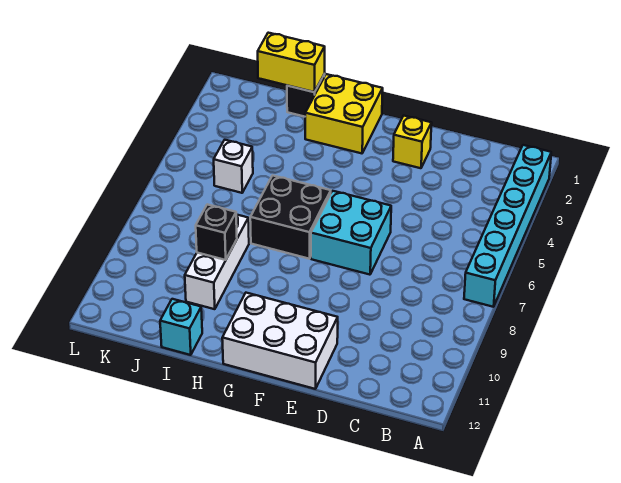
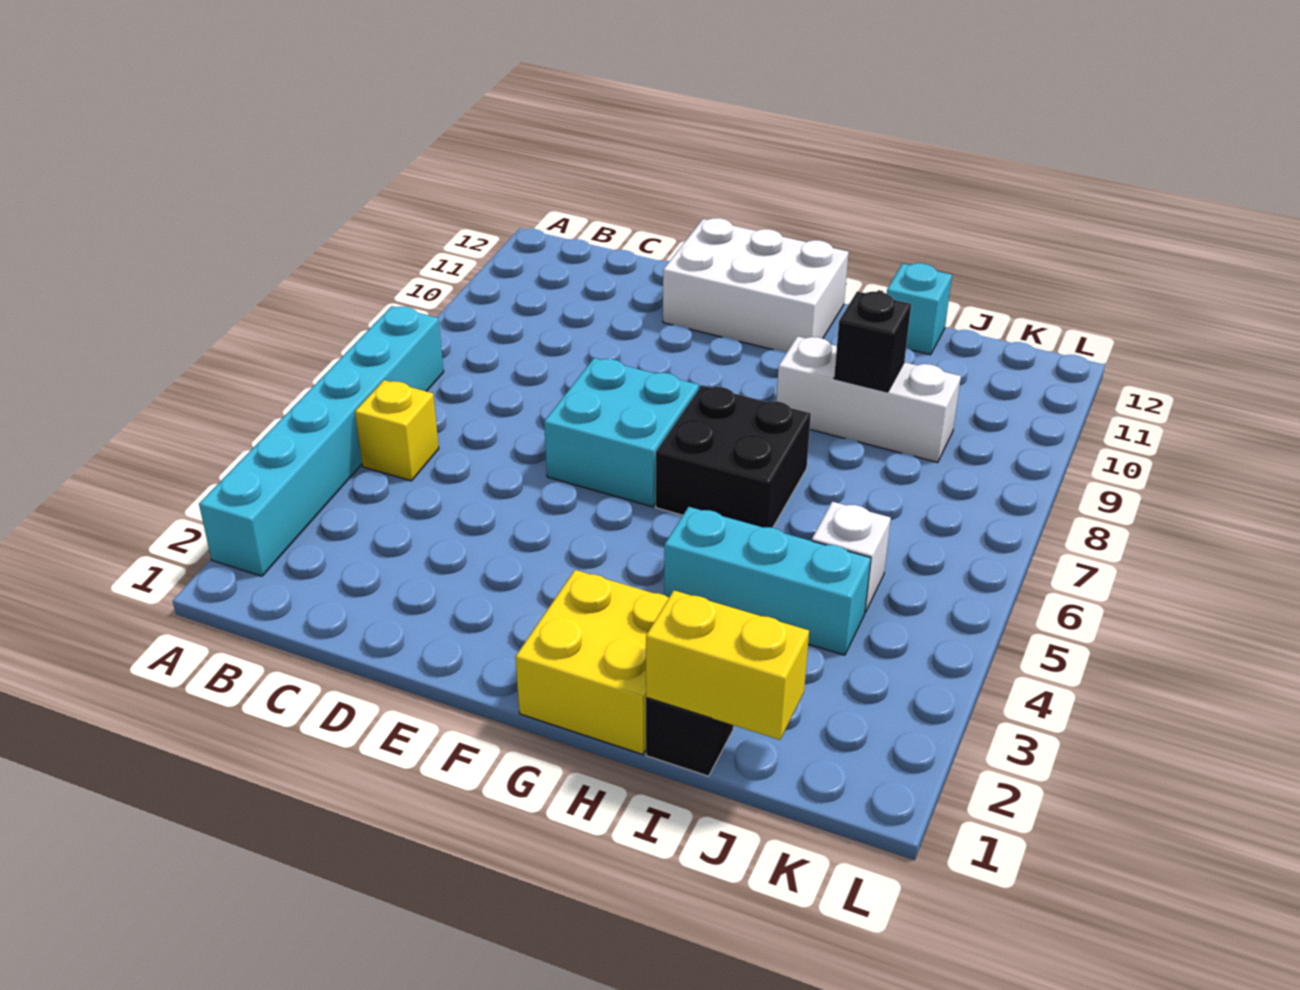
yellow 1x1 brick [393,116,432,168] -> yellow 1x1 brick moved to [355,380,439,481]
none -> cyan 1x3 brick [664,507,871,655]
white 1x3 brick [185,215,249,309] -> white 1x3 brick turned to [776,336,961,462]

